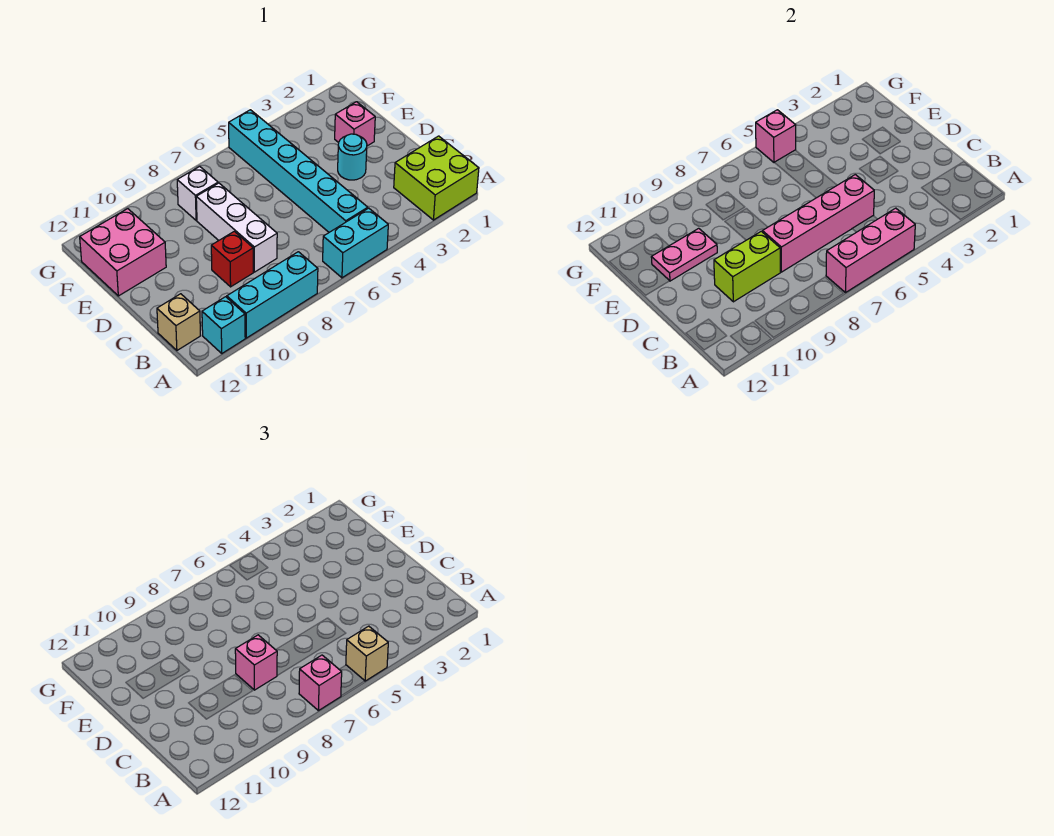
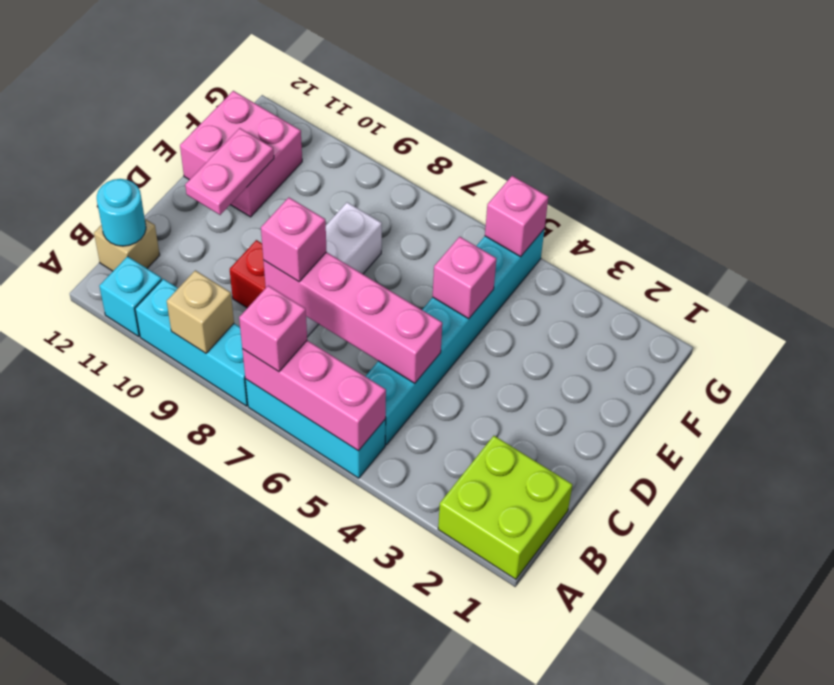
cyan 1x2 brick [323,208,388,278] -> cyan 1x3 brick [245,379,386,478]
tan 1x1 brick [346,626,388,681] -> tan 1x1 brick moved to [167,270,234,353]
lime 1x2 brick [714,231,780,302] -> none
cyan 1x1 round brick [338,134,367,180] -> cyan 1x1 round brick moved to [97,179,146,246]
pink 1x1 brick [335,102,375,146] -> pink 1x1 brick moved to [433,237,496,319]
pink 1x2 plate [651,228,717,281] -> pink 1x2 plate turned to [185,128,274,215]
white 1x1 brick [177,166,218,220] -> none

